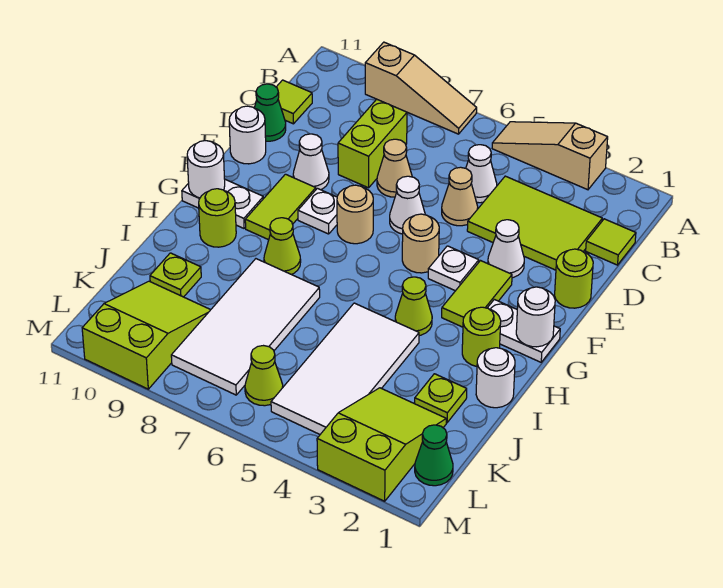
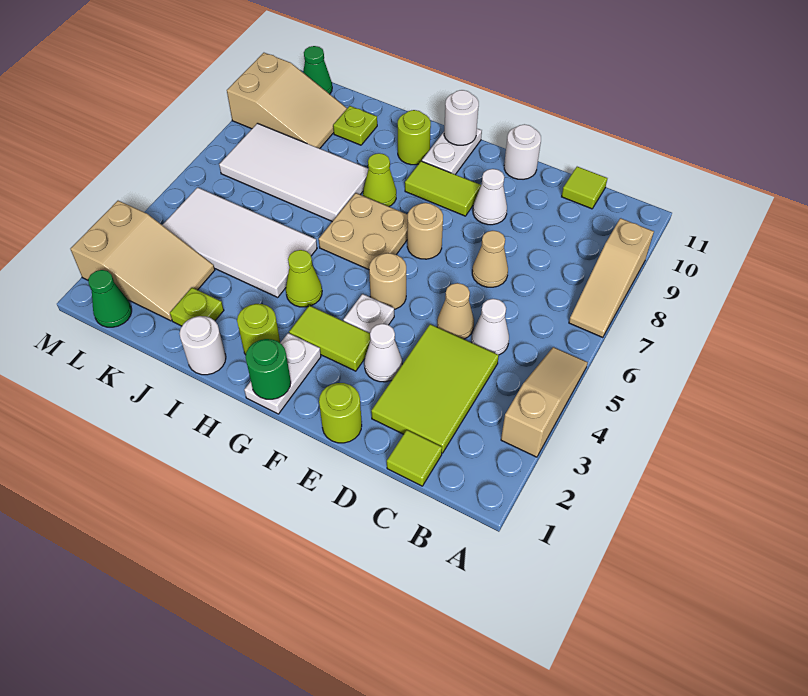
lime 1x2 brick [338,99,407,188] -> none
green 1x1 cone [255,84,286,141] -> green 1x1 cone moved to [303,46,332,94]
white 1x1 cone [390,176,425,234] -> none
white 1x1 plate [298,188,337,234] -> none
white 1x1 round brick [516,287,555,347] -> green 1x1 round brick [245,339,291,399]
none -> tan 2x2 plate [319,193,408,270]
lime 2x3 slope [317,388,446,501] -> tan 2x3 slope [70,201,215,321]
lime 2x3 slope [82,281,210,389] -> tan 2x3 slope [227,53,347,149]
lime 1x1 cone [245,346,283,406] -> none

